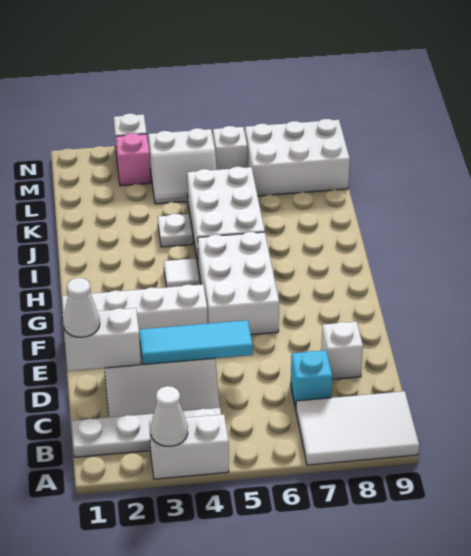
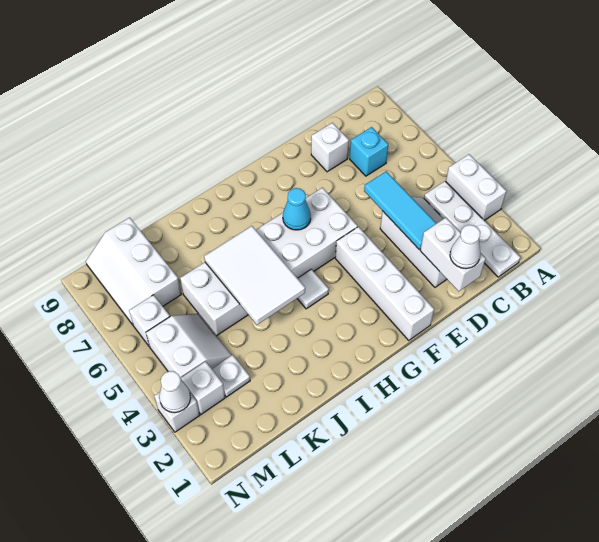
white 1x1 cone [151,386,188,446] -> white 1x1 cone moved to [159,371,190,413]
white 2x3 tile [296,391,419,465] -> white 2x3 tile moved to [204,226,305,325]
none -> cyan 1x1 cone [283,188,311,230]
white 1x1 plate [158,214,193,247] -> white 1x1 plate moved to [212,355,250,397]
white 2x3 brick [245,119,350,196] -> white 2x3 slope [86,218,181,325]
pink 1x1 brick [116,133,151,186] -> white 1x1 brick [181,362,225,414]

